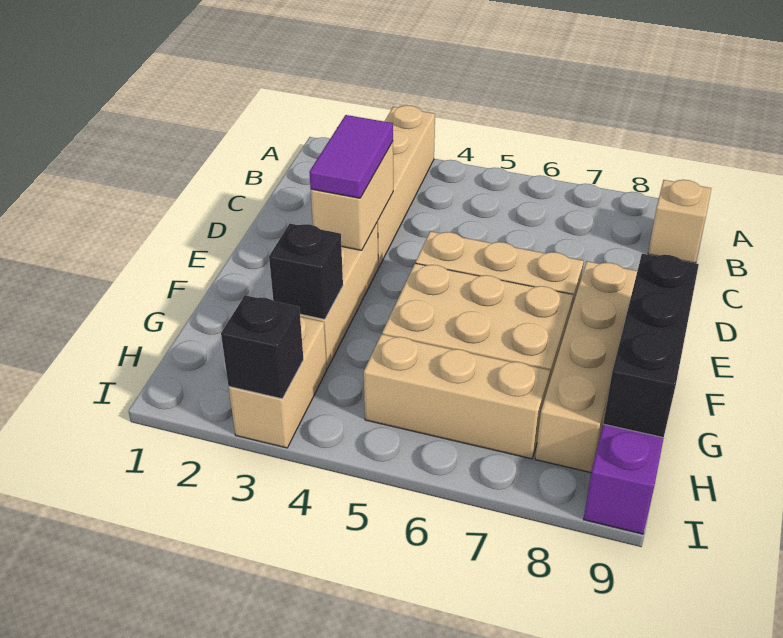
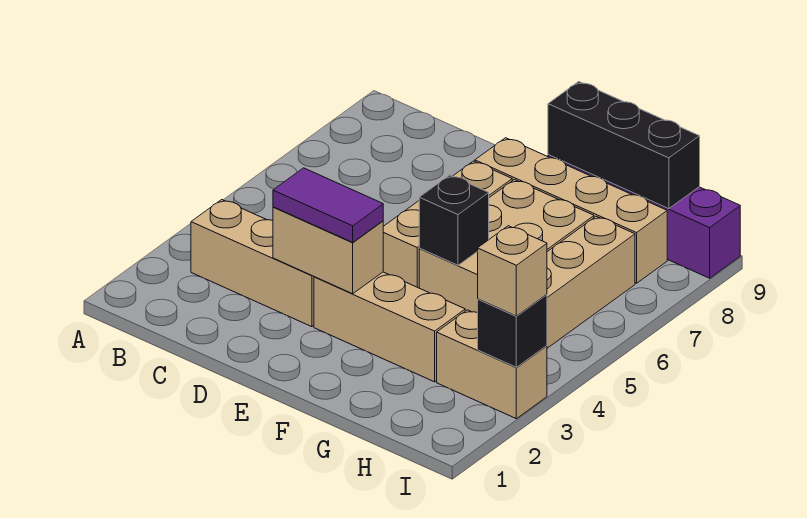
tan 1x4 brick [377,105,435,267] -> tan 1x3 brick [191,200,314,327]
tan 1x1 brick [648,180,711,263] -> tan 1x1 brick moved to [478,226,547,316]
black 1x1 brick [269,224,343,319] -> black 1x1 brick moved to [419,175,489,265]

